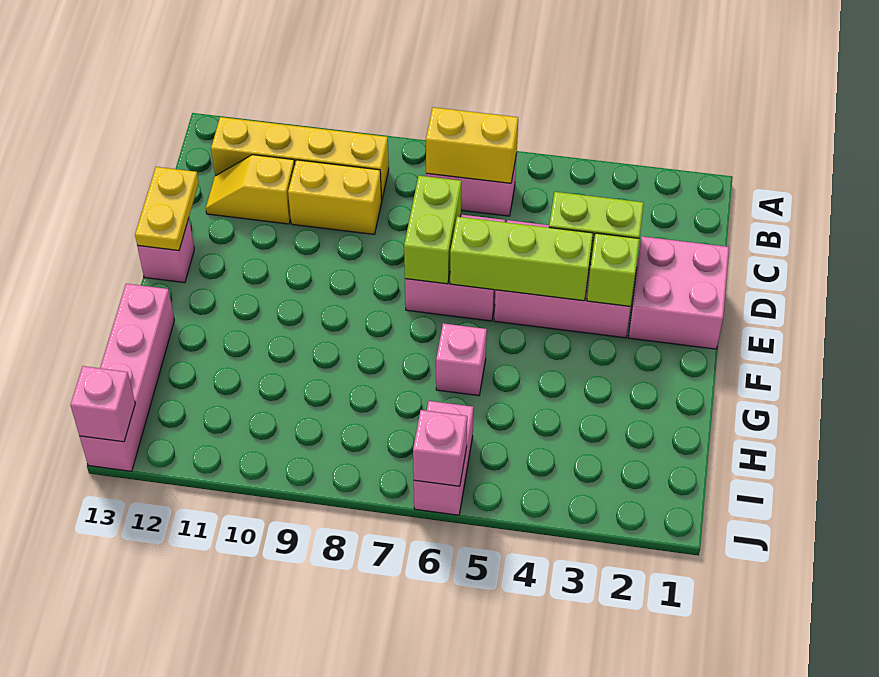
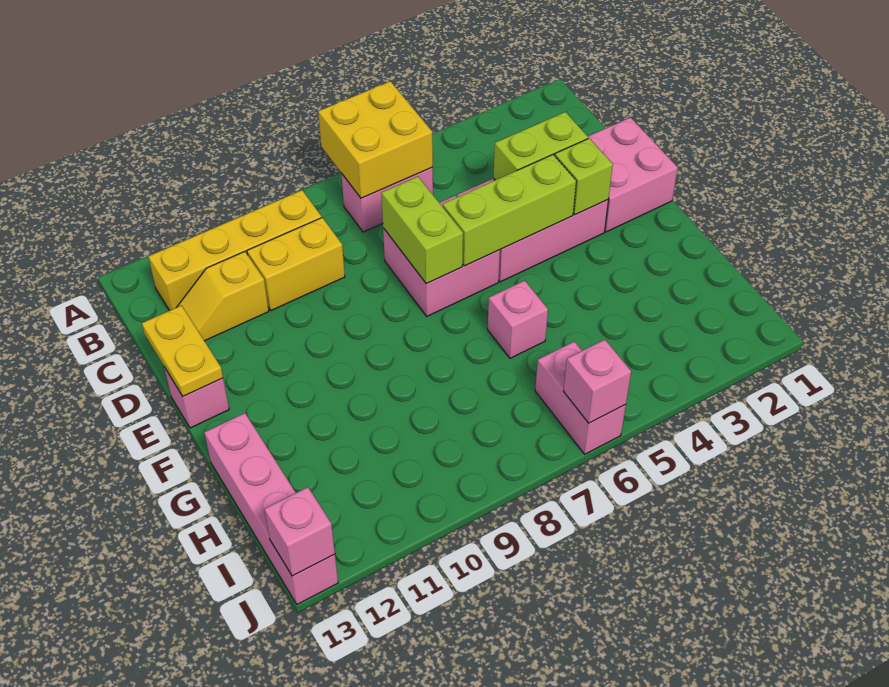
yellow 1x2 brick [426,107,518,183] -> yellow 2x2 brick [318,81,433,198]

